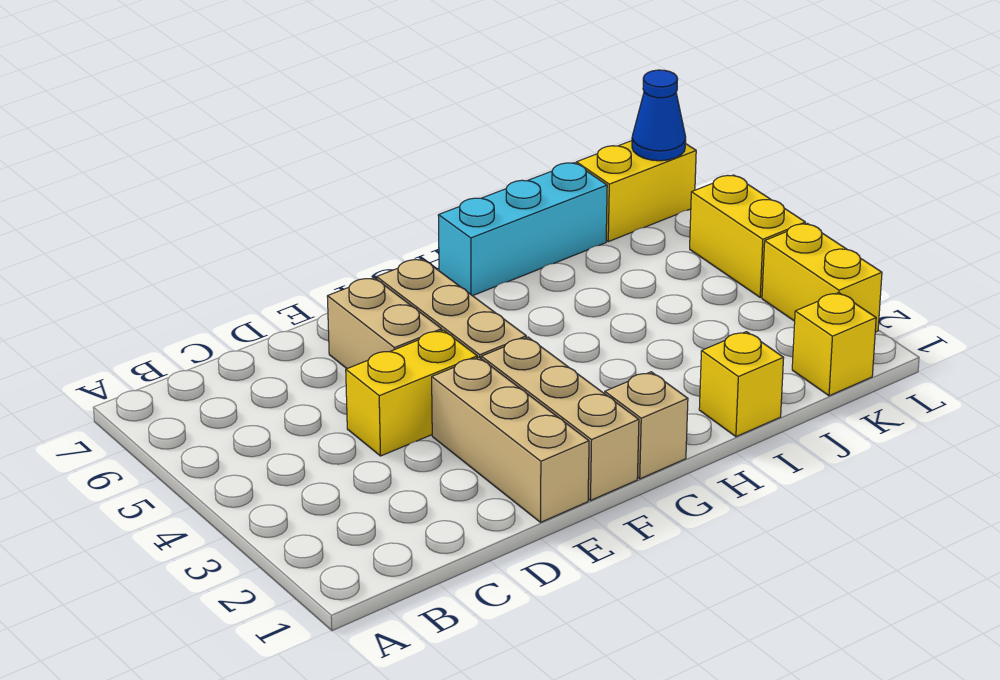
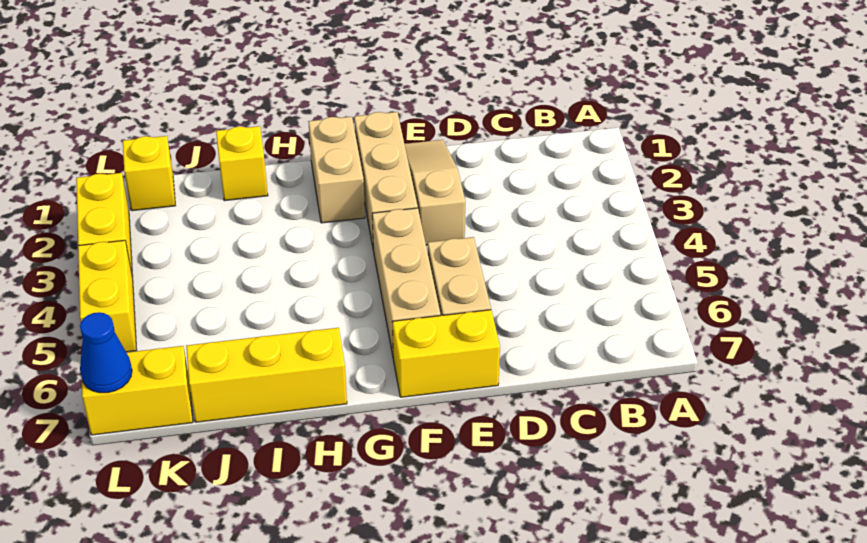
yellow 1x2 brick [346,330,477,456] -> yellow 1x2 brick moved to [392,310,500,397]
tan 1x3 brick [432,357,589,522] -> tan 1x3 slope [405,140,465,245]
tan 1x1 brick [605,372,688,479] -> tan 1x2 brick [308,117,365,223]
cyan 1x3 brick [438,163,607,296] -> yellow 1x3 brick [186,328,347,422]

